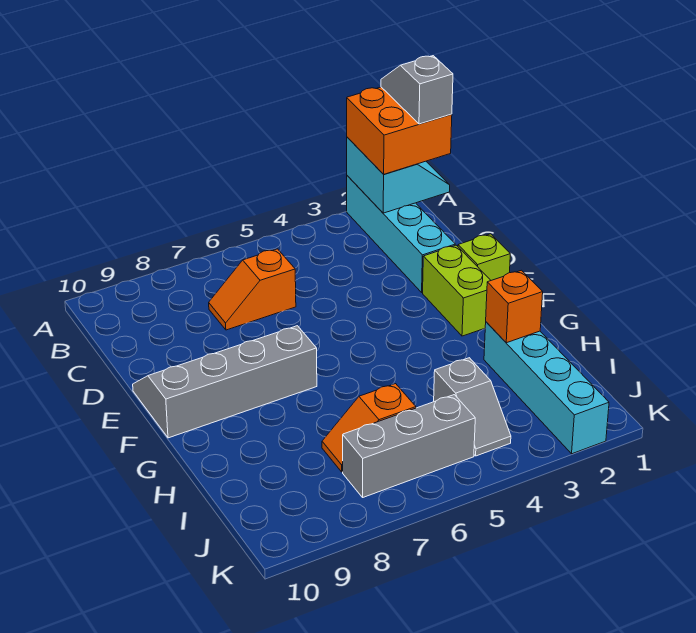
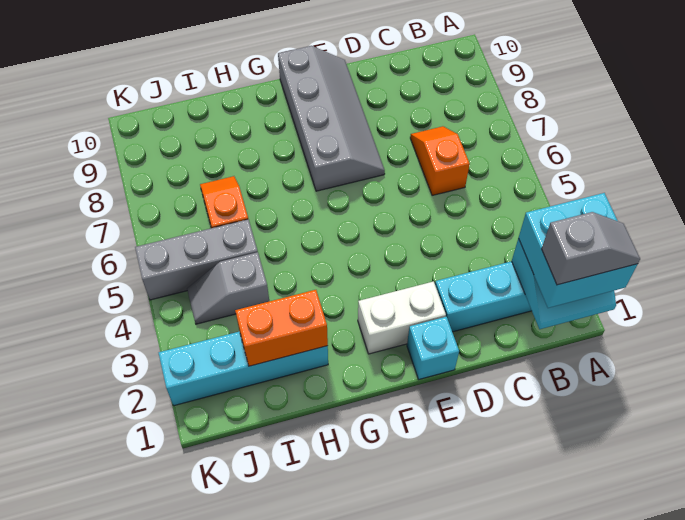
orange 2x2 brick [347,87,452,174] -> cyan 2x2 brick [519,193,638,308]
lime 1x1 brick [458,234,510,280] -> cyan 1x1 brick [407,317,459,379]
lime 1x2 brick [423,245,491,336] -> white 1x2 brick [358,281,446,354]
orange 1x1 brick [486,270,543,343] -> orange 1x2 brick [235,290,328,366]
grey 1x3 brick [343,395,475,497] -> grey 1x3 brick turned to [135,219,258,300]

